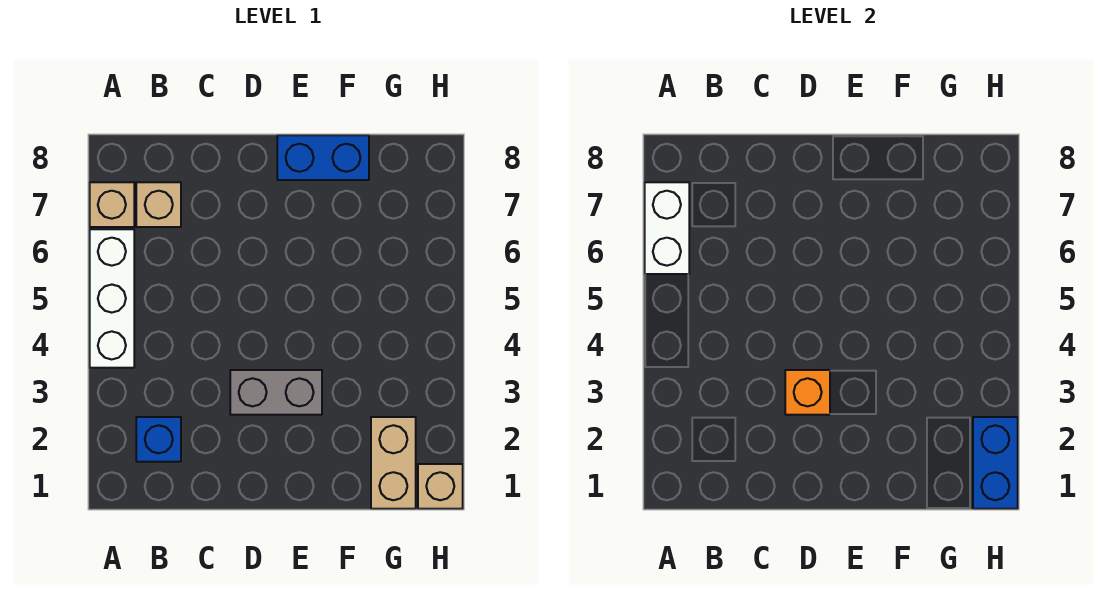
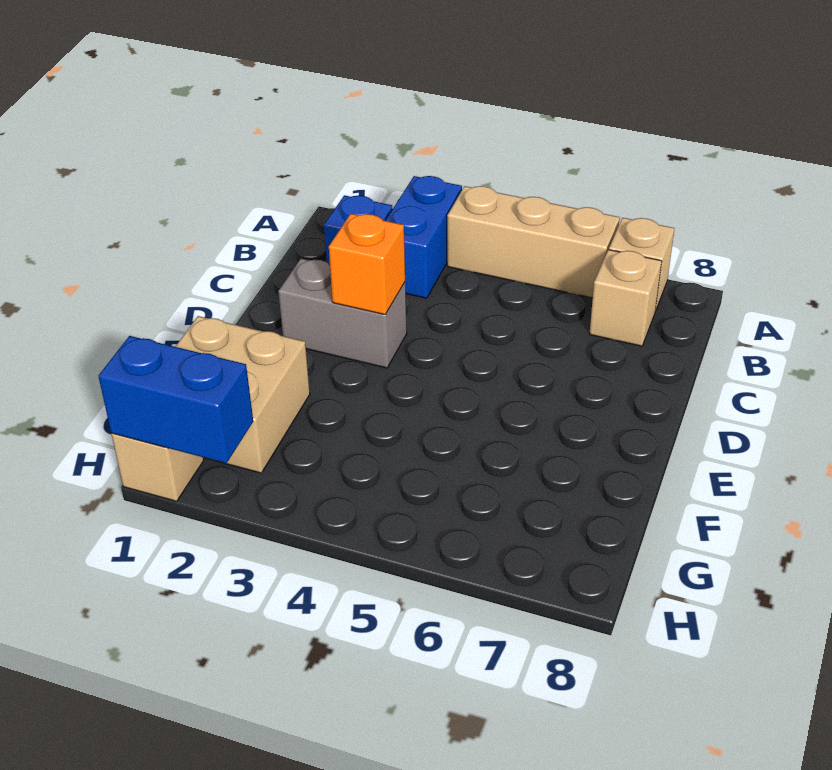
white 1x3 brick [90,229,134,368] -> tan 1x3 brick [447,186,620,298]
white 1x2 brick [645,182,689,274] -> none
grey 1x2 brick [230,370,322,415] -> grey 1x2 brick turned to [278,259,407,368]
blue 1x2 brick [277,135,369,180] -> blue 1x2 brick moved to [385,176,462,298]
tan 1x2 brick [371,417,416,509] -> tan 2x2 brick [175,316,310,473]

